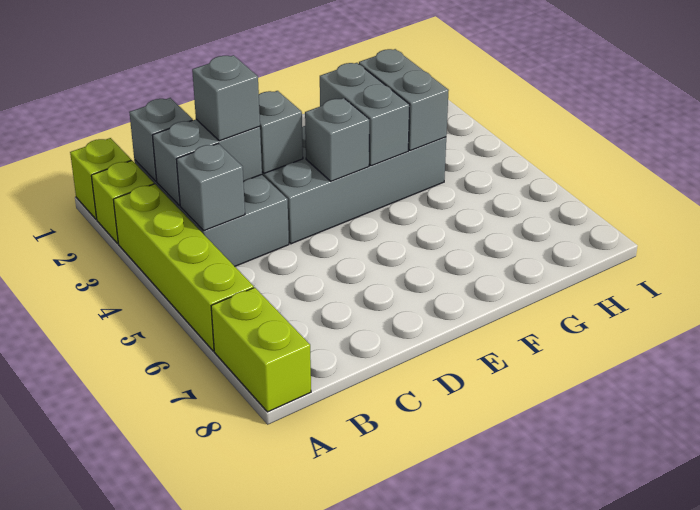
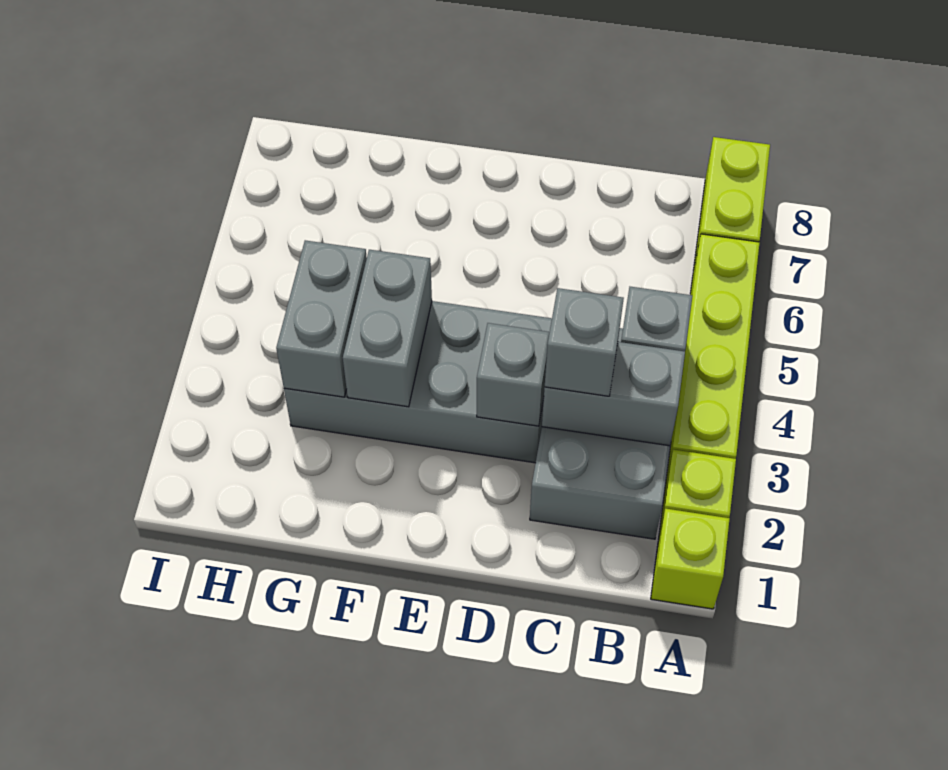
grey 1x1 brick [129,98,193,181] -> none
grey 1x1 brick [305,98,369,181] -> none

